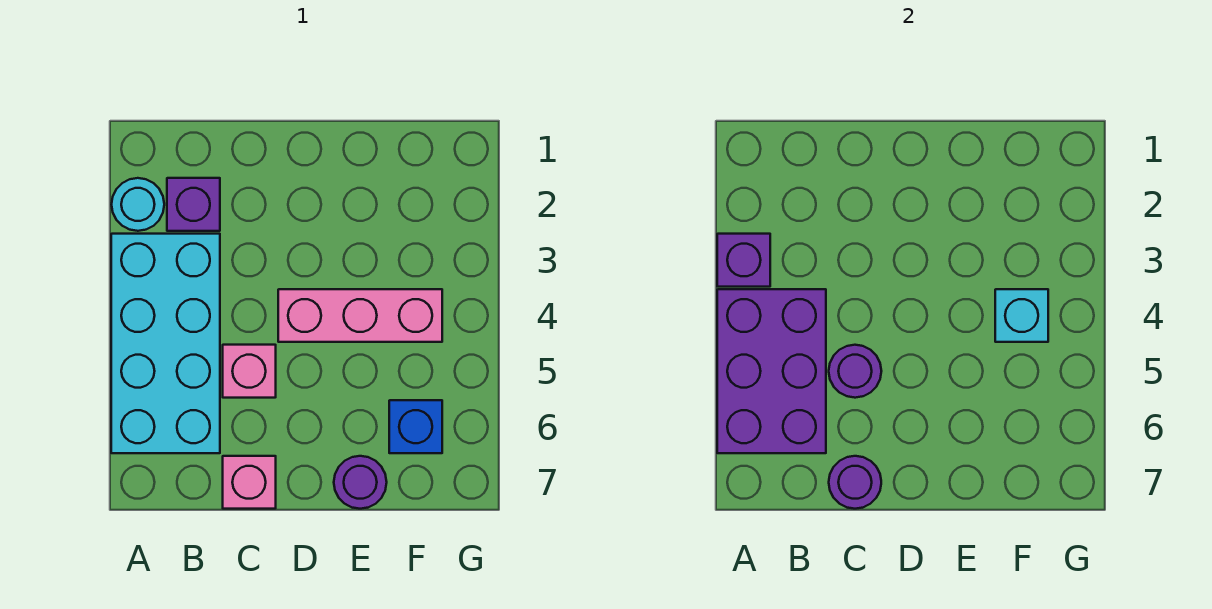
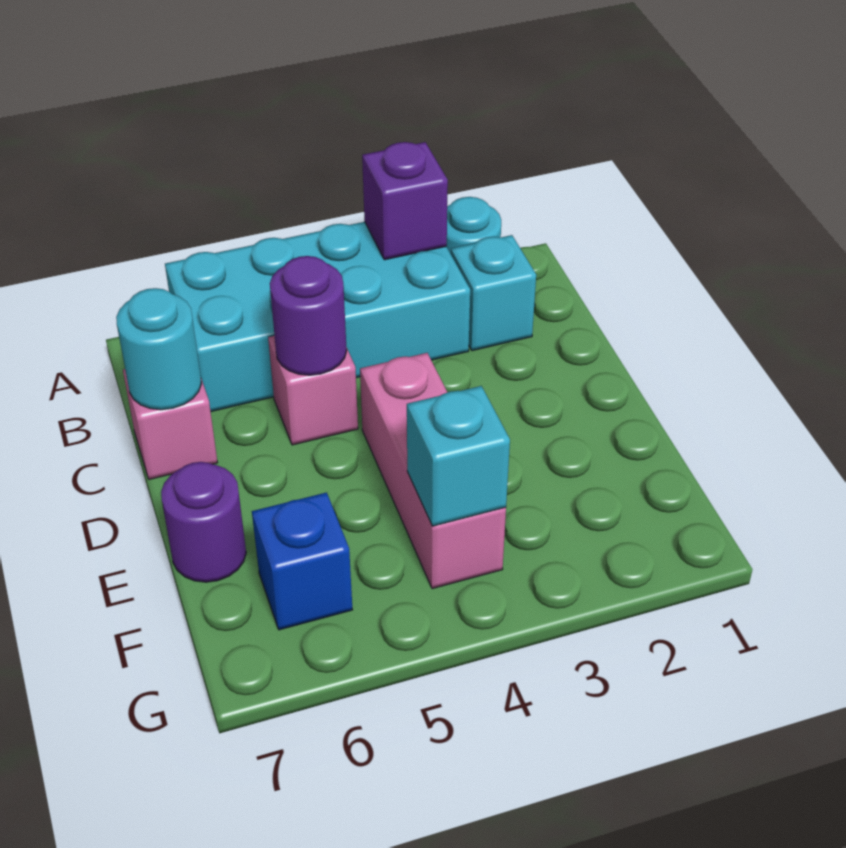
purple 2x3 brick [717,289,826,453] -> none
purple 1x1 brick [167,178,220,231] -> cyan 1x1 brick [451,235,536,351]
purple 1x1 round brick [829,456,881,509] -> cyan 1x1 round brick [116,288,201,410]

